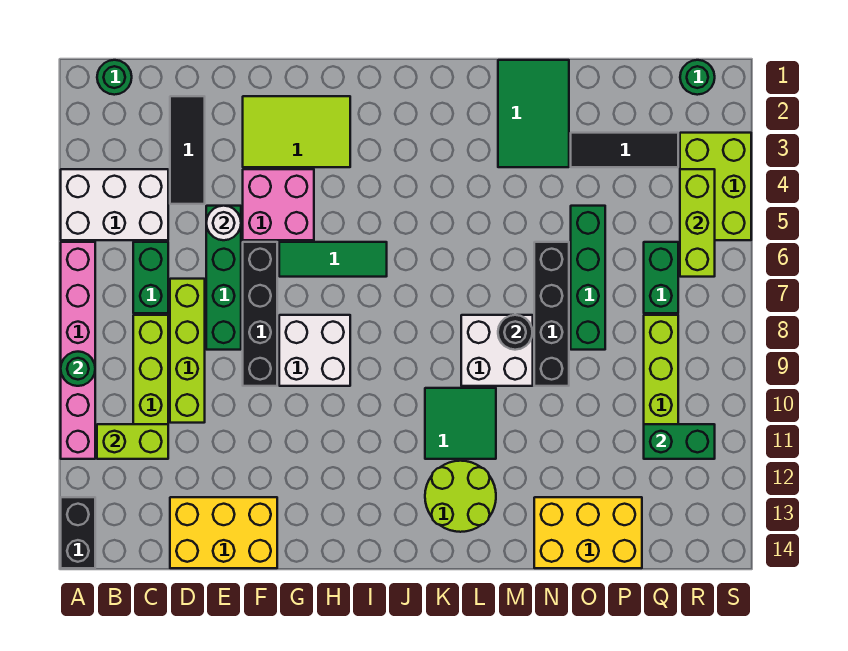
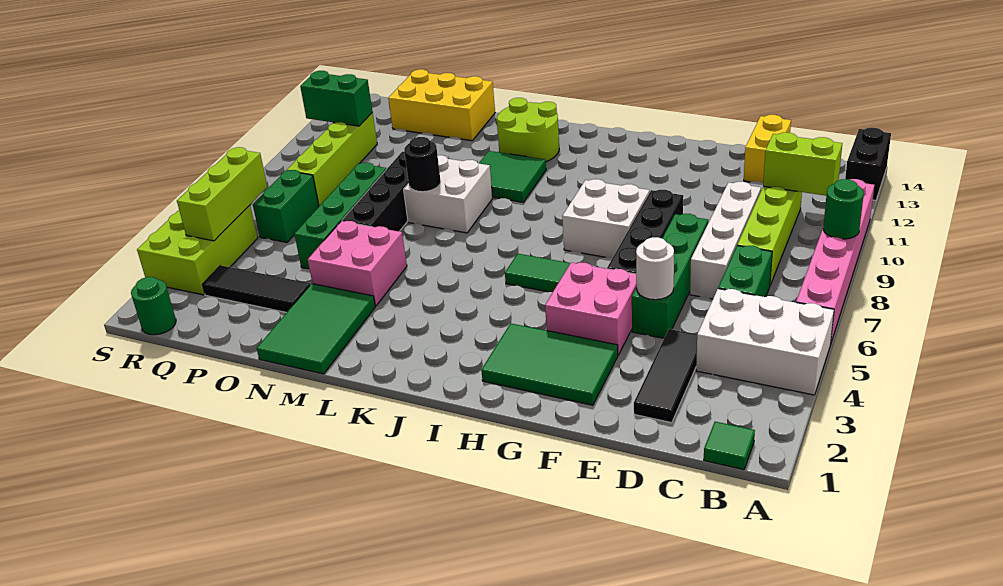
green 1x1 round brick [97,60,132,95] -> green 1x1 tile [704,422,755,470]
lime 1x4 brick [170,279,205,423] -> white 1x4 brick [690,182,761,299]
yellow 2x3 brick [170,497,277,568] -> yellow 1x2 brick [744,115,791,183]
lime 2x3 tile [243,96,350,167] -> green 2x3 tile [481,323,618,405]
none -> pink 2x2 brick [308,221,407,306]

